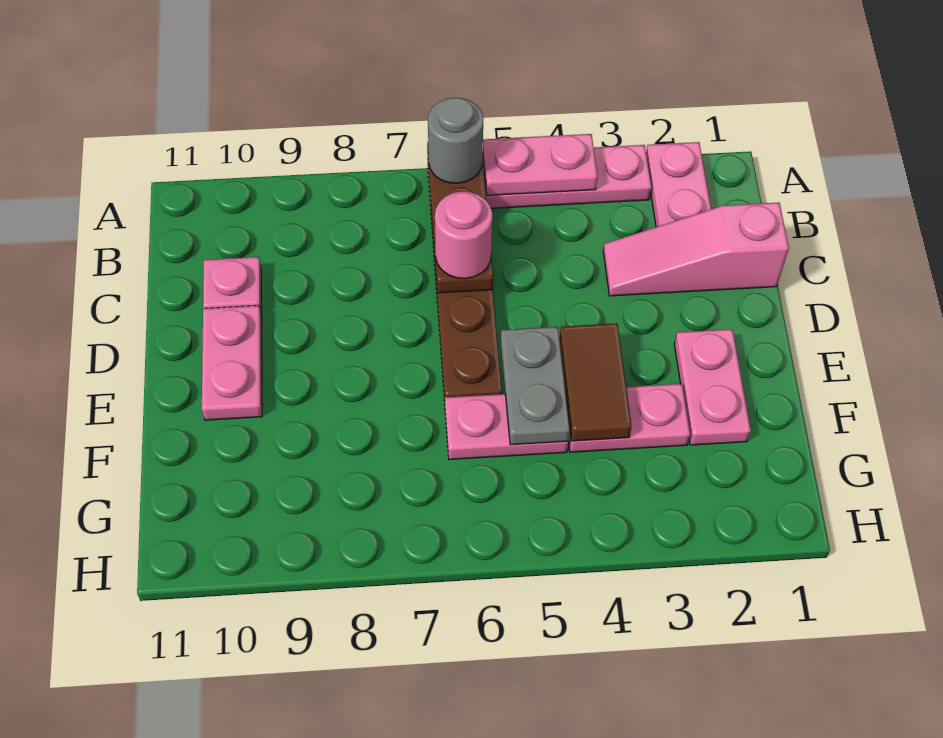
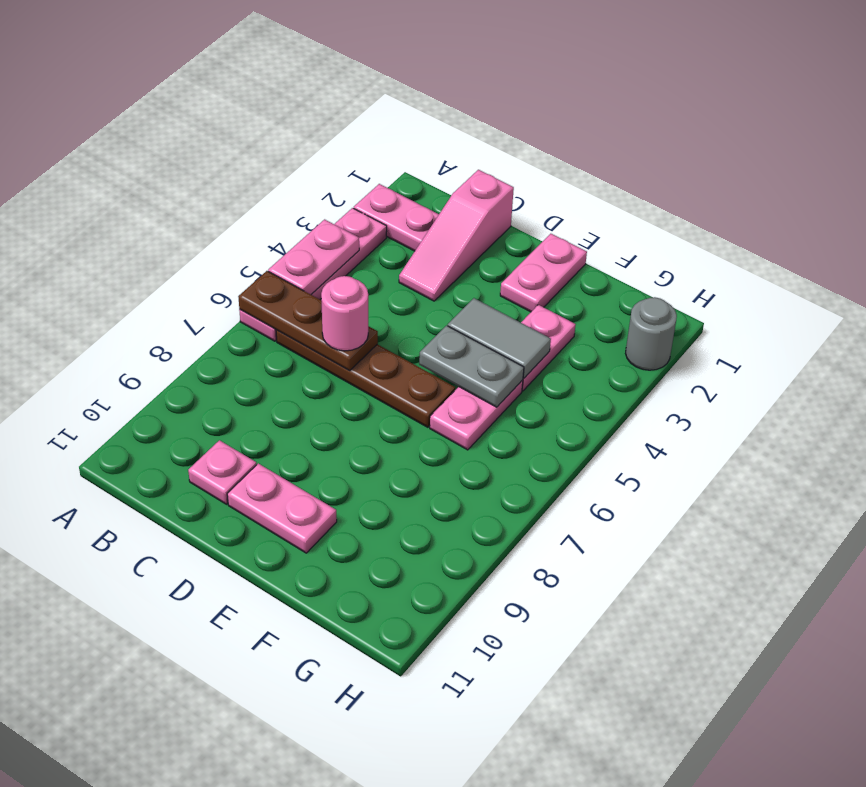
grey 1x1 round brick [428,97,483,183] -> grey 1x1 round brick moved to [626,297,677,370]
pink 1x2 plate [674,329,751,445] -> pink 1x2 plate turned to [500,234,587,312]
brown 1x2 tile [560,323,632,441] -> grey 1x2 tile [448,298,551,378]

